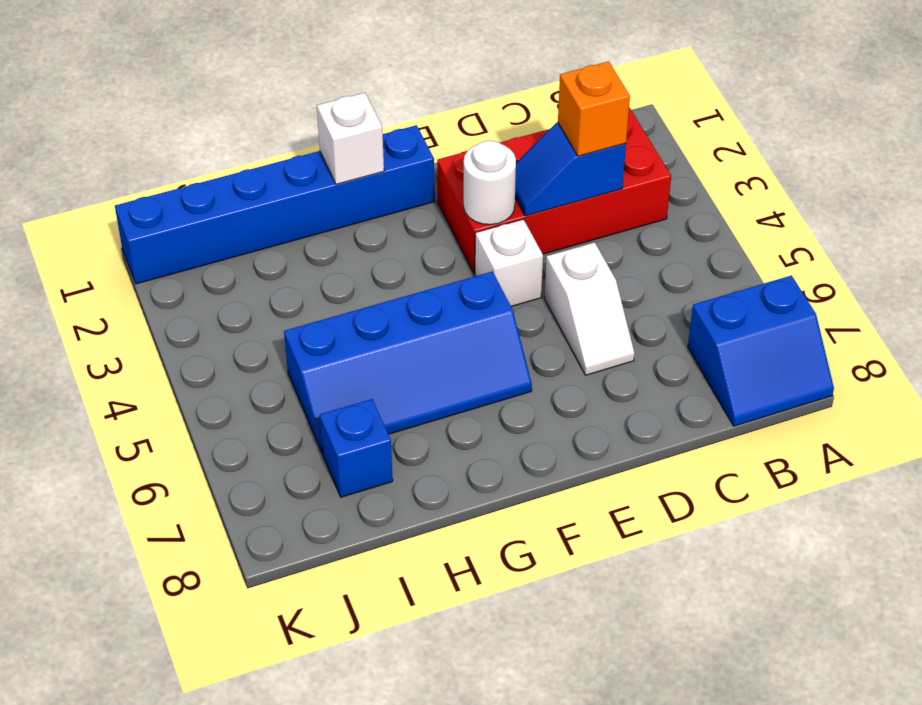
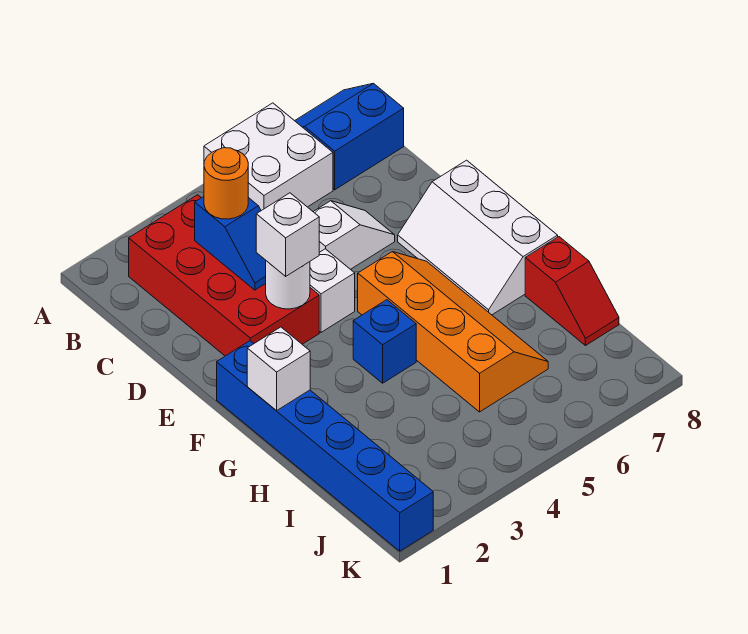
none -> white 2x2 brick [204,103,333,211]
blue 2x2 slope [688,276,834,426] -> blue 2x2 slope turned to [295,83,404,190]
orange 1x1 brick [558,62,630,156] -> orange 1x1 round brick [204,148,248,219]
none -> white 1x1 brick [256,193,319,276]
none -> white 2x3 slope [398,160,558,315]
blue 2x4 slope [284,272,532,454] -> orange 2x4 slope [358,252,548,412]
none -> red 1x2 slope [525,237,619,346]
blue 1x1 brick [320,399,393,497] -> blue 1x1 brick moved to [353,300,416,383]

